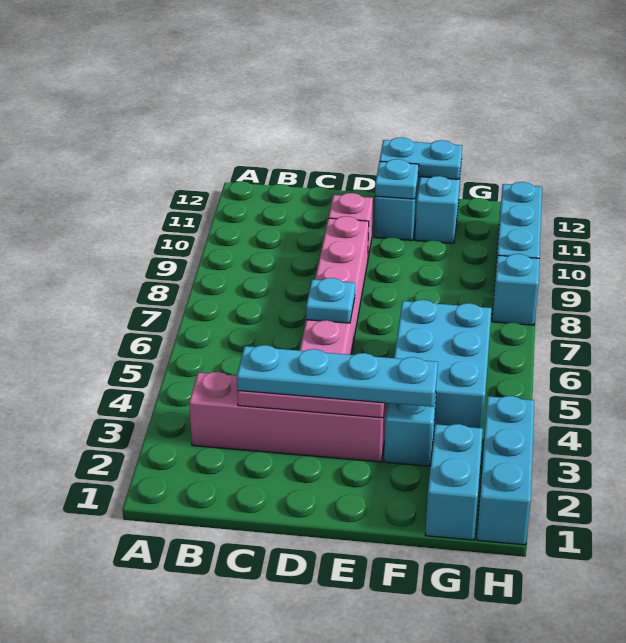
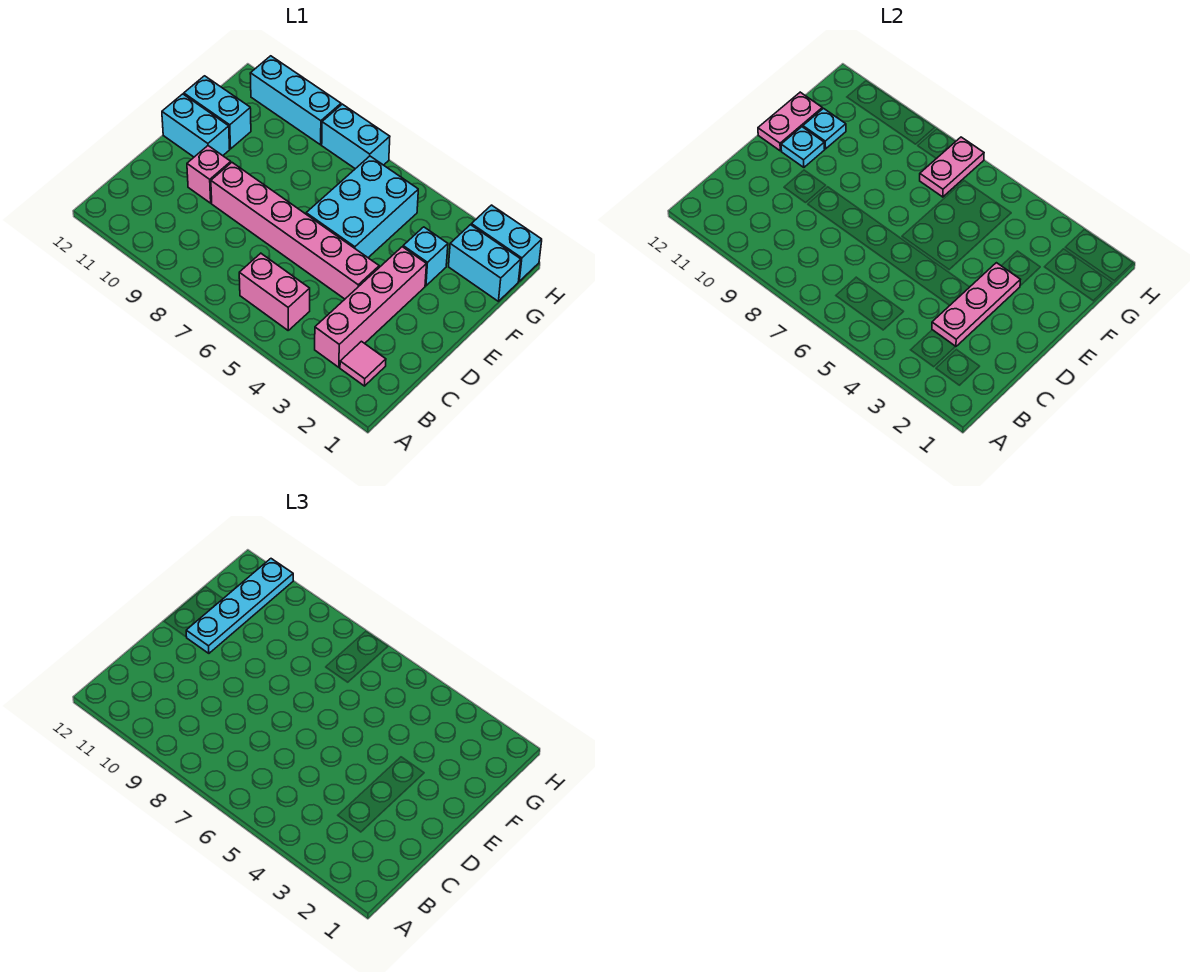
none -> pink 1x1 tile [340,341,386,386]
none -> pink 1x2 brick [239,253,310,330]
cyan 1x4 plate [237,345,438,407] -> cyan 1x4 plate moved to [186,559,293,653]
cyan 1x1 plate [306,278,355,323] -> cyan 1x1 plate moved to [803,108,846,149]
cyan 1x2 plate [380,138,462,179] -> pink 1x2 plate [758,92,822,151]
cyan 2x3 brick [394,300,492,430] -> cyan 2x3 brick turned to [306,156,418,258]
none -> pink 1x2 plate [920,137,984,197]
cyan 1x3 brick [477,396,534,545] -> cyan 1x2 brick [471,205,542,281]
cyan 1x1 brick [492,254,540,325] -> cyan 1x2 brick [322,104,390,169]

